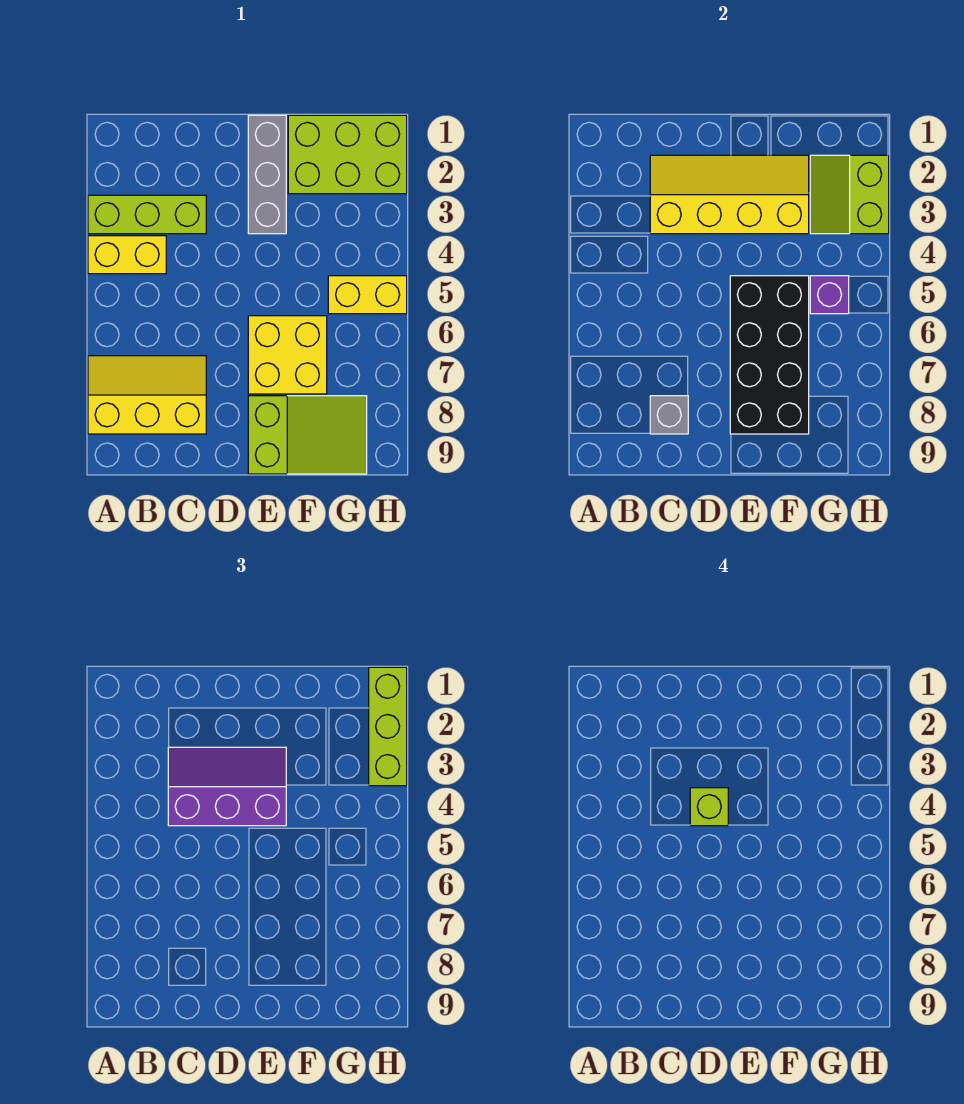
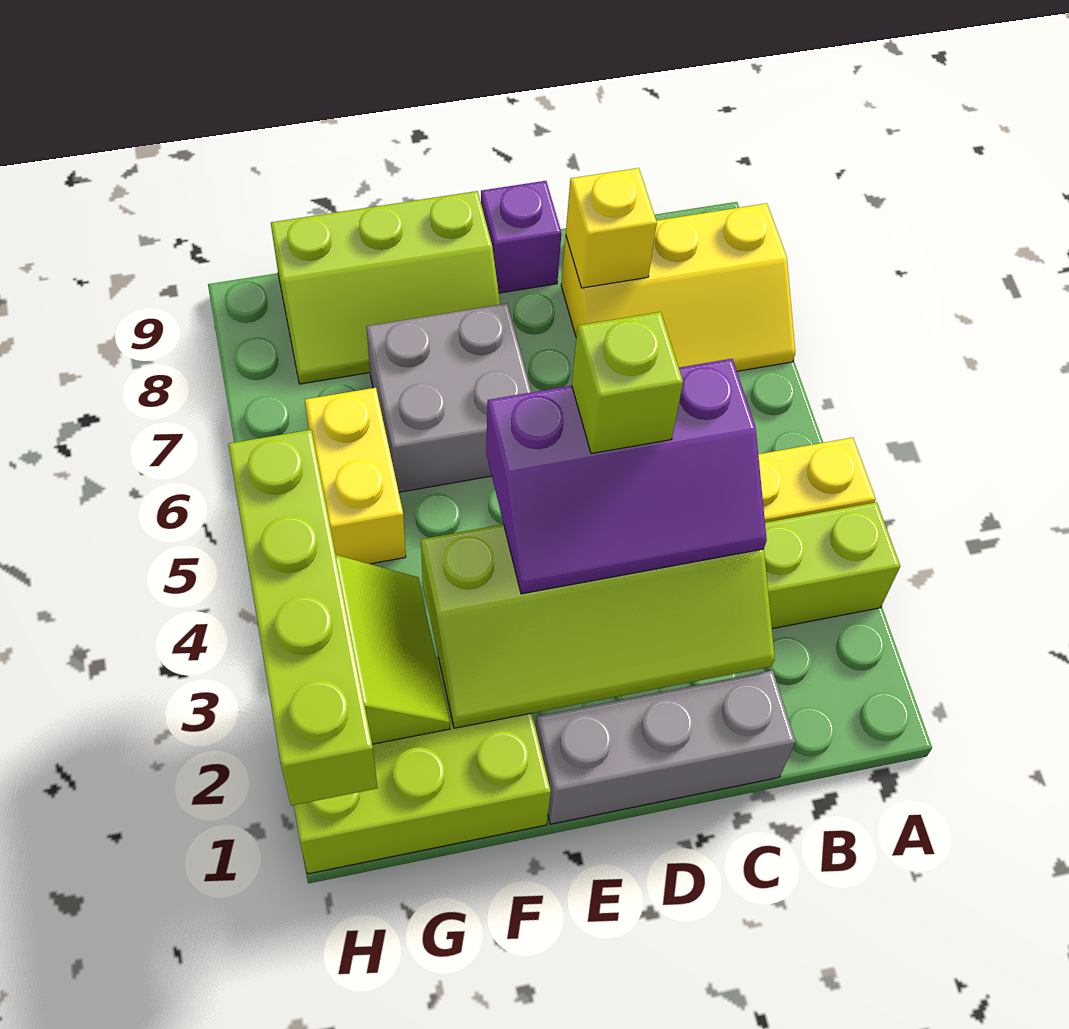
yellow 2x4 slope [650,155,809,234] -> lime 2x4 slope [421,524,775,728]
grey 1x1 brick [650,396,688,434] -> yellow 1x1 brick [566,168,657,288]
grey 1x3 brick [248,115,286,234] -> grey 1x3 brick turned to [536,670,796,824]
black 2x4 brick [730,276,809,434] -> none
yellow 2x2 brick [248,316,327,394] -> grey 2x2 brick [366,303,531,492]
lime 2x3 slope [248,396,367,474] -> lime 2x3 slope turned to [271,191,500,384]
yellow 1x2 brick [328,276,407,314] -> yellow 1x2 brick turned to [305,388,406,564]
purple 1x1 brick [810,276,849,314] -> purple 1x1 brick moved to [481,181,561,293]
lime 1x3 brick [369,667,407,786] -> lime 1x4 brick [228,430,377,806]

